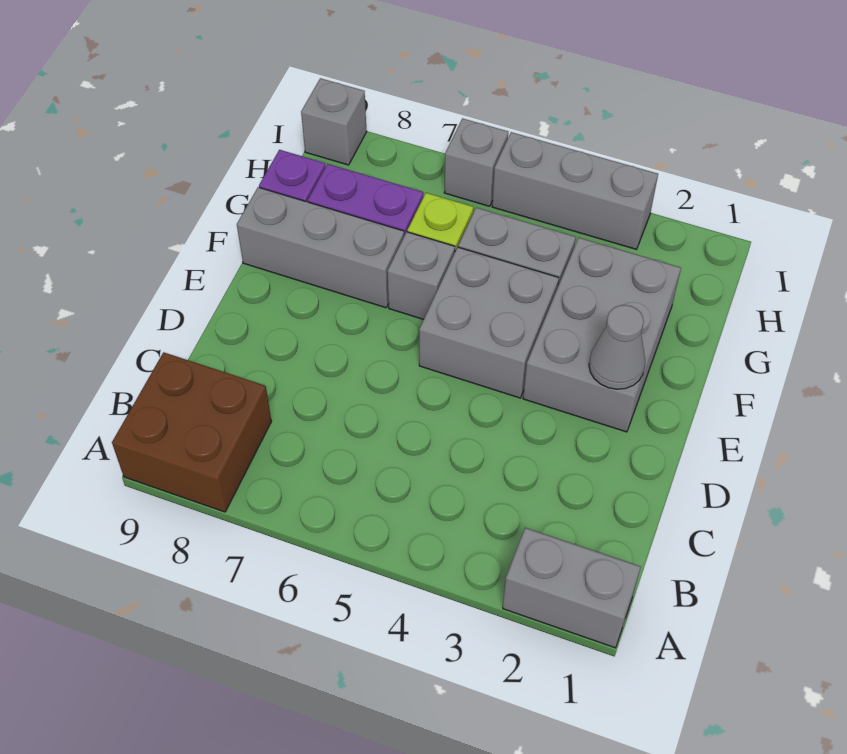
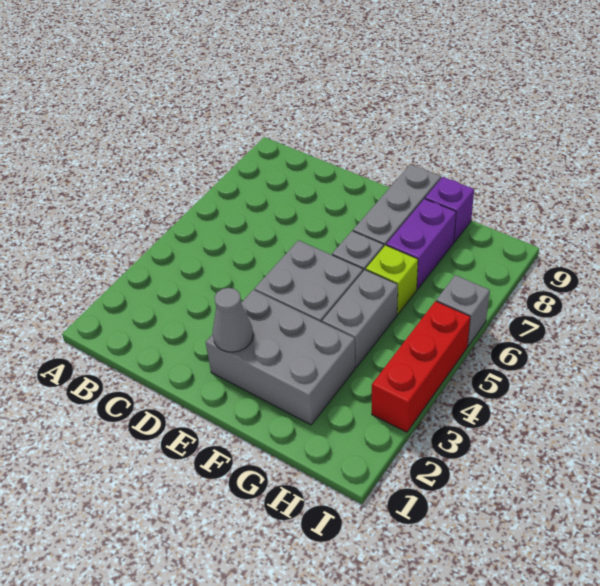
grey 1x2 brick [503,528,641,648] -> none
brown 2x2 brick [112,352,271,512] -> none
grey 1x3 brick [492,132,658,249] -> red 1x3 brick [372,301,470,432]
grey 1x1 brick [301,78,367,165] -> none

